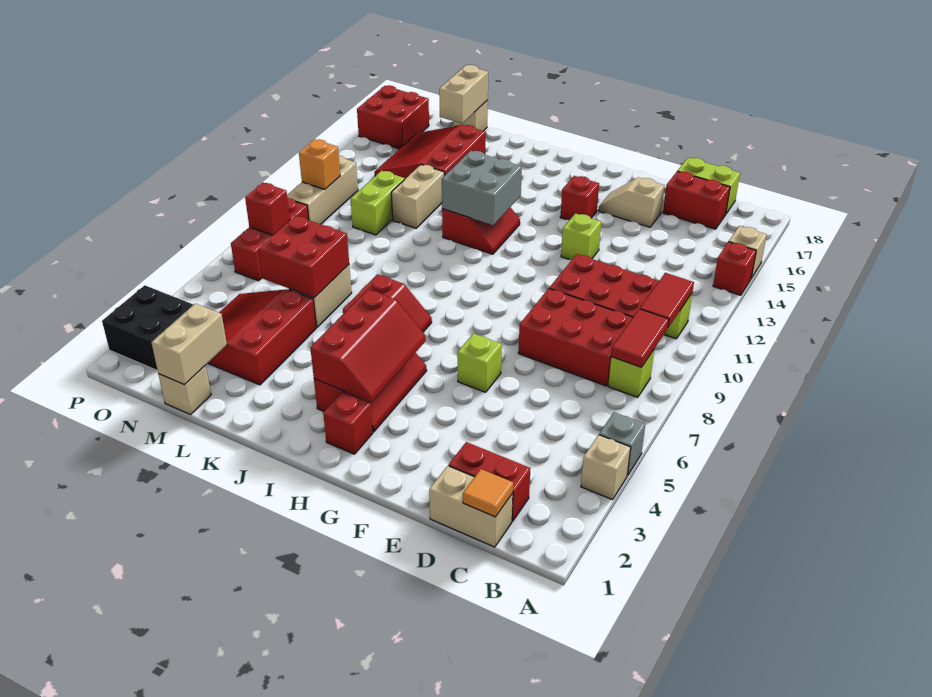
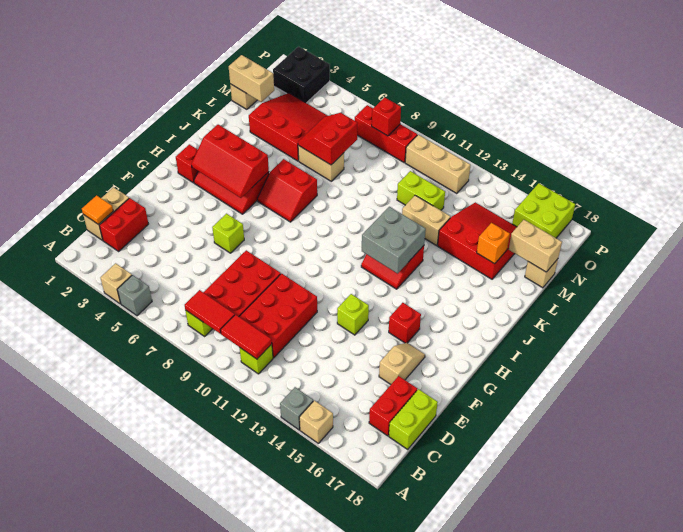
red 1x1 brick [713,242,756,295] -> grey 1x1 brick [280,387,313,430]
red 2x2 brick [258,216,349,298] -> red 2x2 slope [298,113,357,165]
orange 1x1 brick [299,139,340,189] -> orange 1x1 brick moved to [477,223,510,264]
red 2x2 brick [357,85,429,149] -> lime 2x2 brick [512,183,575,238]

